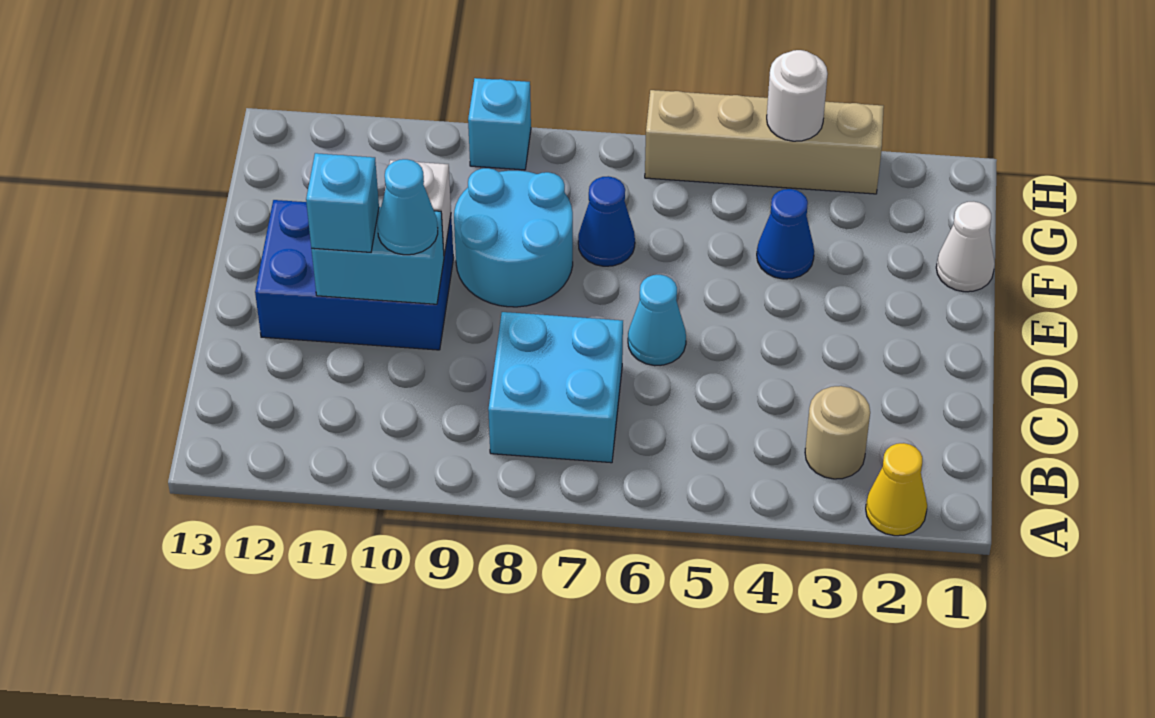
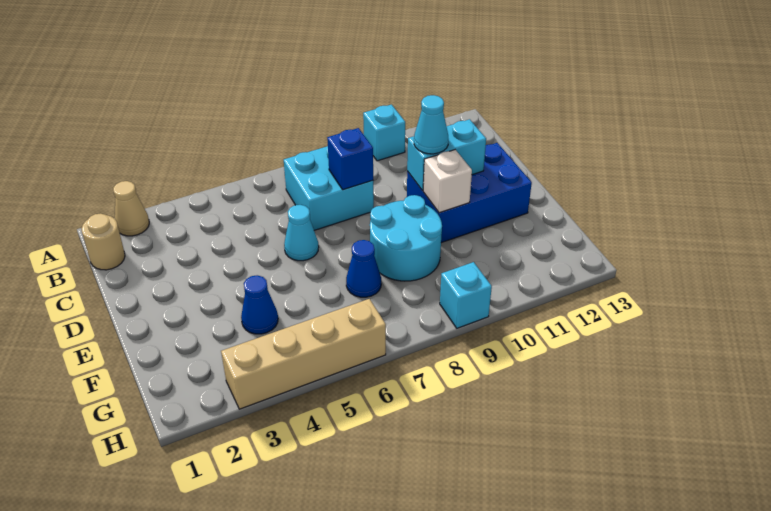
yellow 1x1 cone [866,443,927,536] -> tan 1x1 cone [113,181,149,236]
tan 1x1 round brick [805,386,870,479] -> tan 1x1 round brick moved to [82,213,125,270]
none -> blue 1x1 brick [327,128,373,190]
cyan 1x1 brick [306,153,379,252] -> cyan 1x1 brick moved to [363,105,405,161]
white 1x1 cone [936,202,995,292] -> none
white 1x1 round brick [767,50,828,141] -> none

